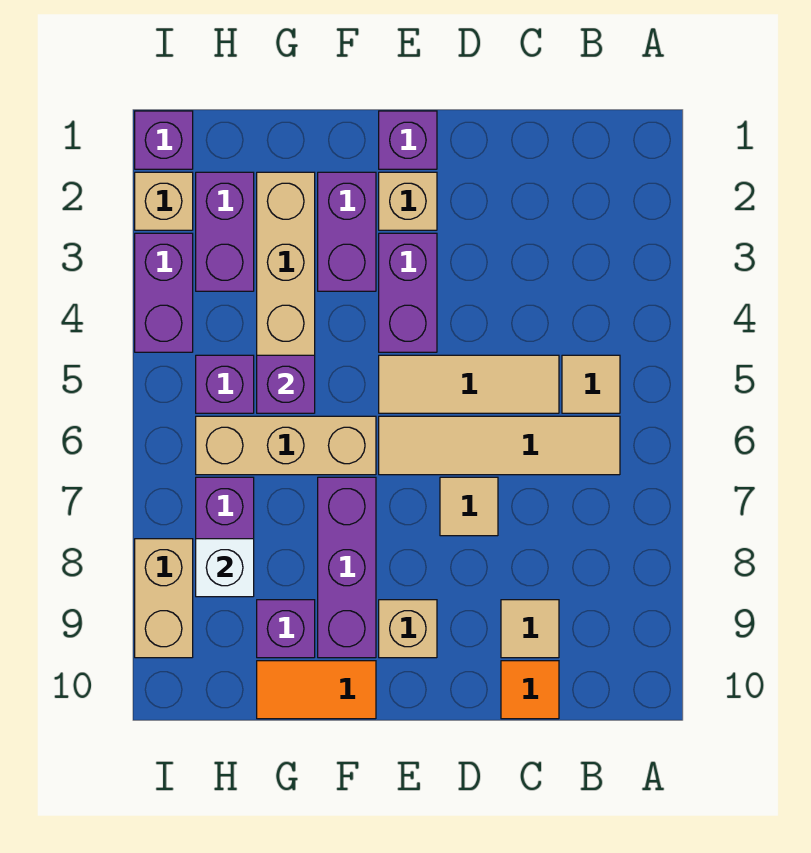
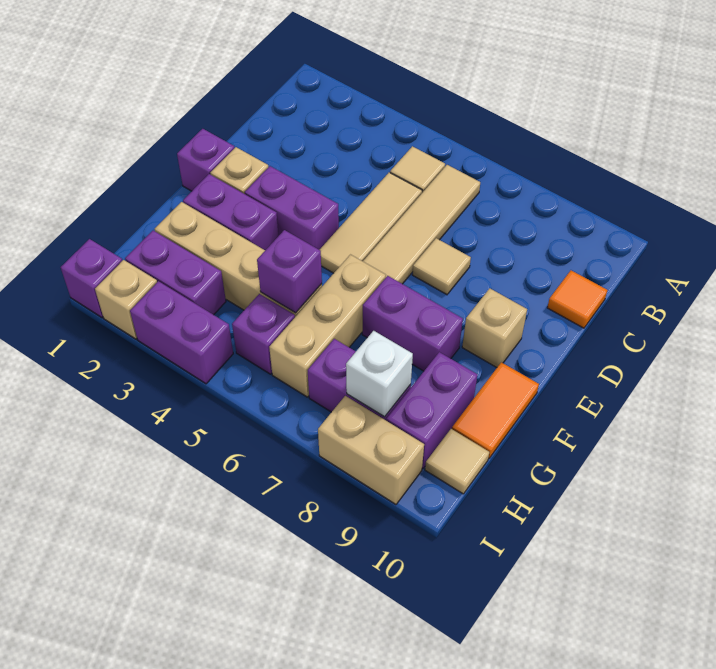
tan 1x1 tile [501,600,559,658] -> tan 1x1 tile moved to [425,429,489,494]
purple 1x3 brick [318,477,376,658] -> purple 1x2 brick [362,276,463,371]
purple 1x1 brick [257,600,315,658] -> purple 1x2 brick [387,352,477,469]

